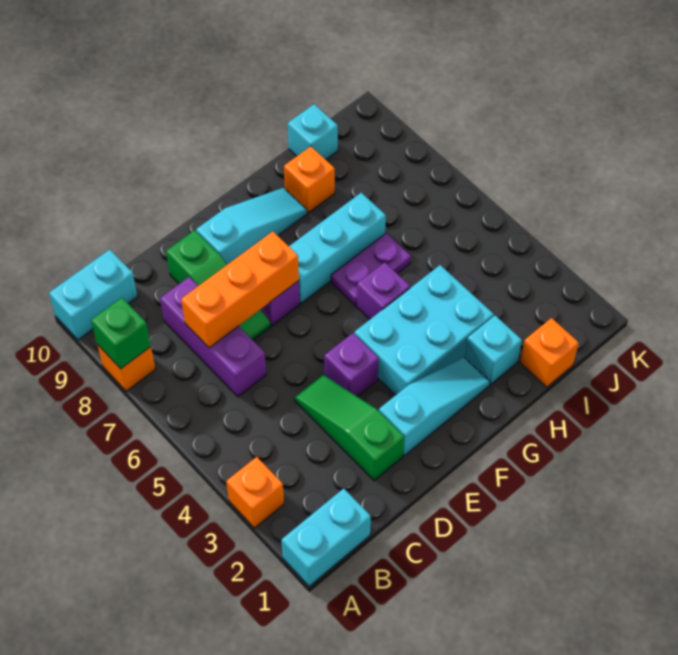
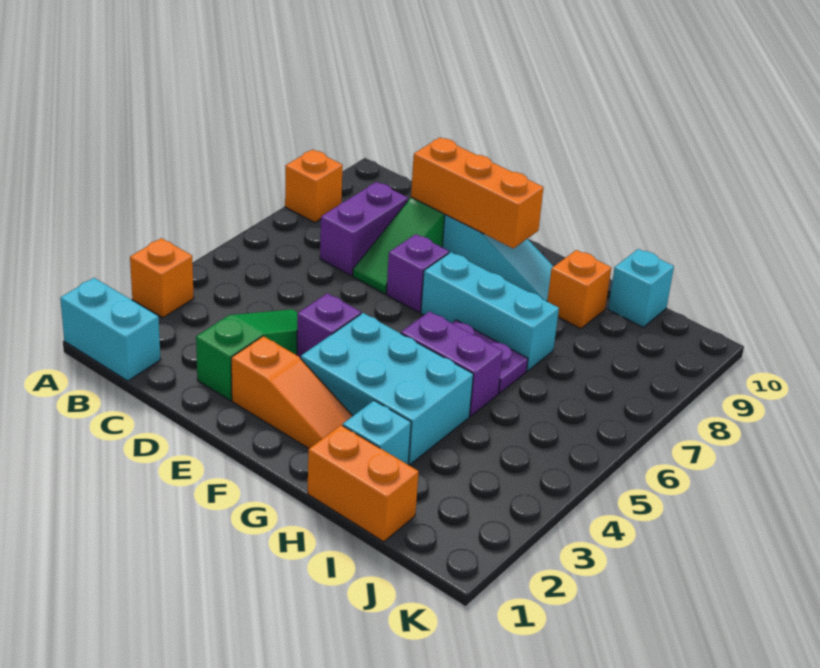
green 1x1 brick [91,298,151,369] -> none
cyan 1x2 brick [49,249,138,340] -> none
purple 1x3 brick [160,277,266,397] -> purple 1x2 brick [320,182,408,275]
orange 1x3 brick [181,232,299,348] -> orange 1x3 brick moved to [411,138,544,248]
cyan 1x3 slope [379,357,490,456] -> orange 1x3 slope [231,336,352,448]
purple 1x1 brick [357,262,410,319] -> purple 1x2 brick [401,312,503,416]
orange 1x1 brick [520,318,579,387] -> orange 1x2 brick [308,425,419,542]

